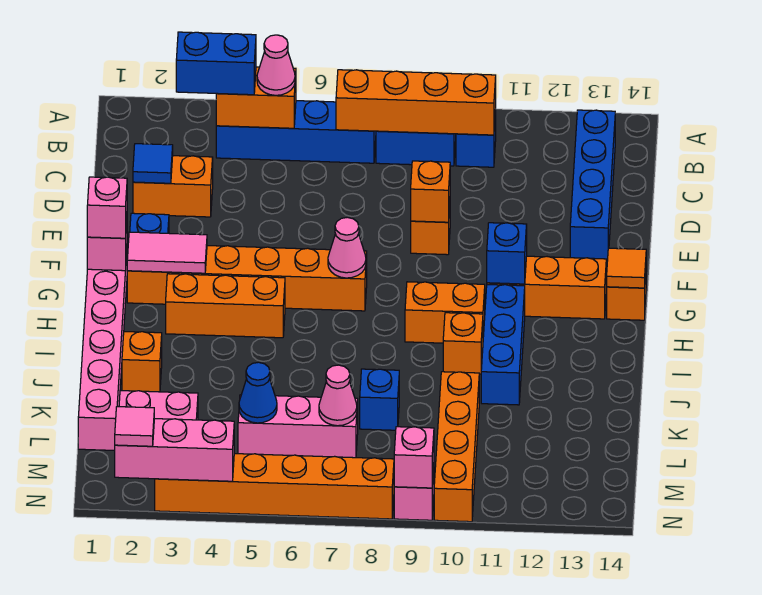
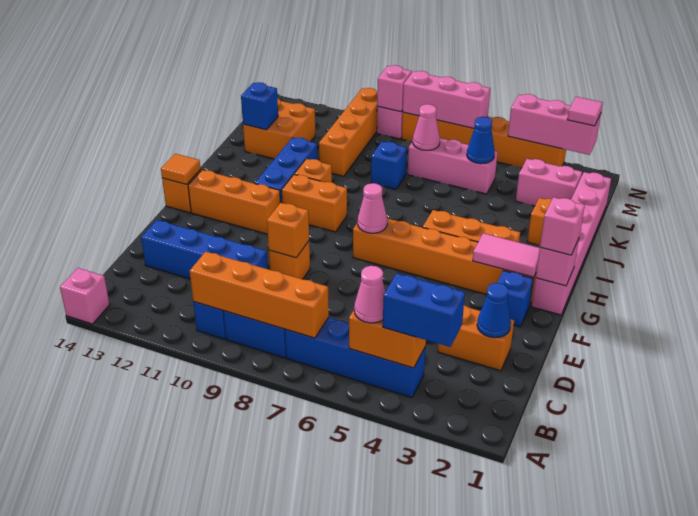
none -> pink 1x1 brick [60,268,110,324]
blue 1x4 brick [570,110,615,260] -> blue 1x4 brick turned to [141,220,268,279]
blue 1x1 tile [133,144,173,183] -> blue 1x1 cone [477,283,511,338]
blue 1x1 brick [487,223,527,284] -> blue 1x1 brick moved to [241,82,278,130]
none -> orange 2x2 brick [243,98,315,159]
none -> pink 1x3 brick [402,71,490,128]

